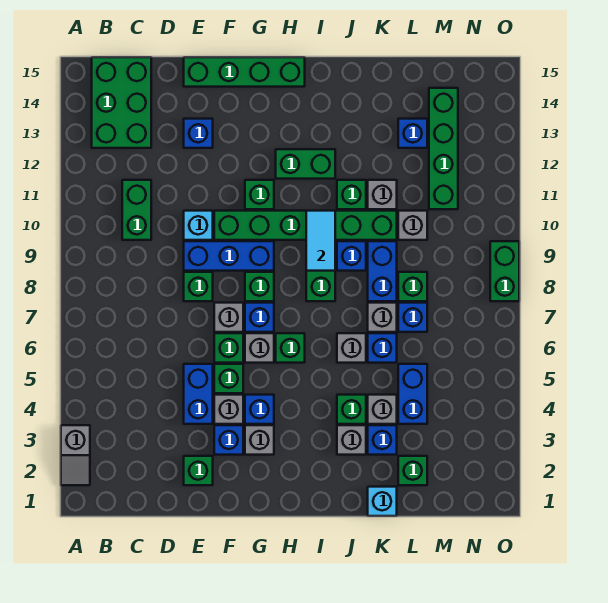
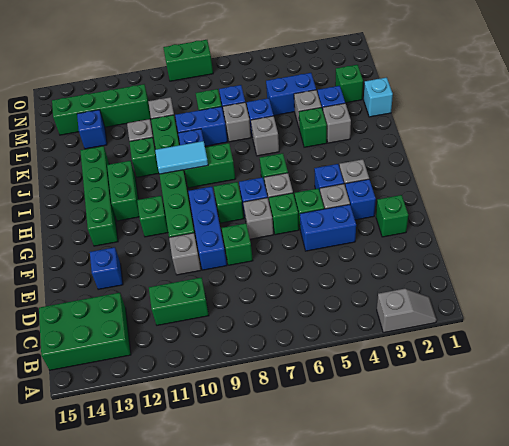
cyan 1x1 brick [184,211,213,240] -> grey 1x1 brick [169,233,201,275]
green 1x4 brick [184,57,305,87] -> green 1x4 brick moved to [80,146,118,246]

